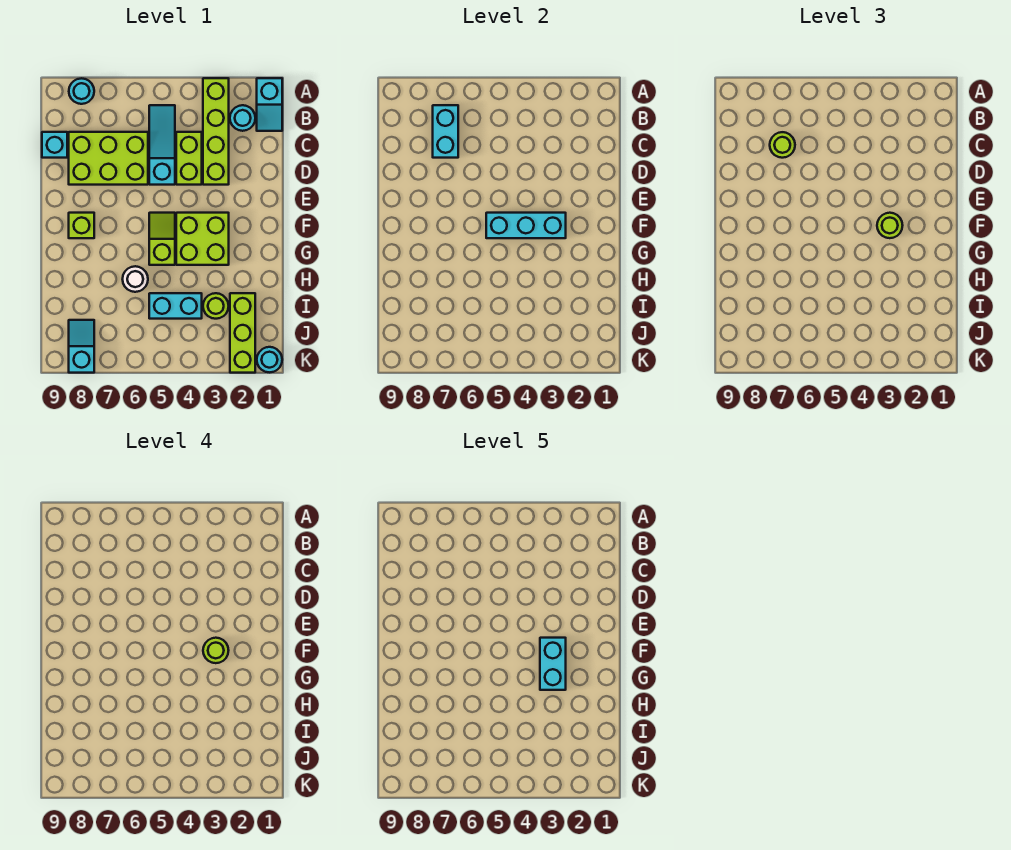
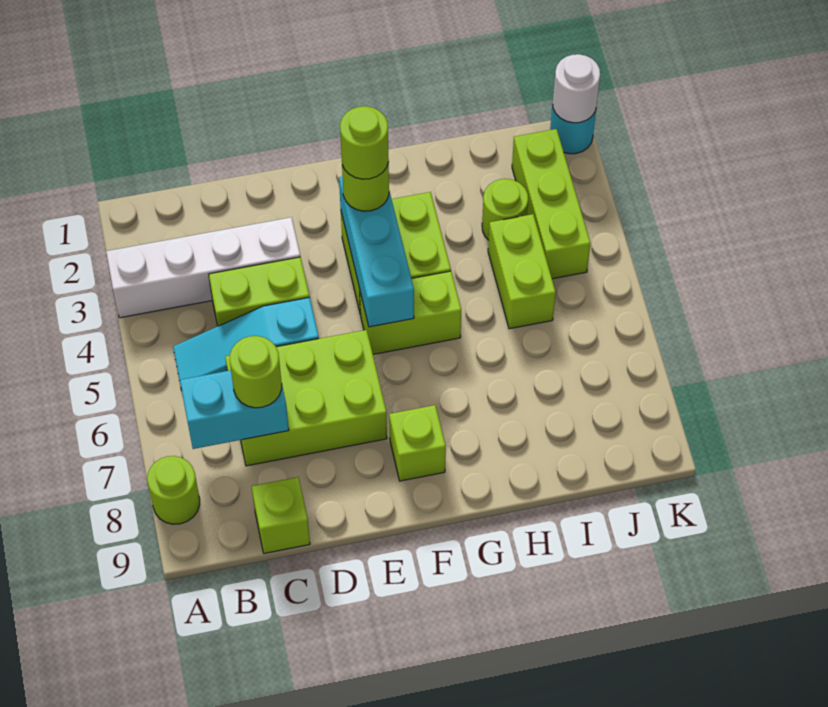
cyan 1x2 slope [257,78,282,131] -> none
lime 1x4 brick [203,78,229,185] -> white 1x4 brick [106,217,300,318]
cyan 1x1 round brick [69,78,94,104] -> lime 1x1 round brick [147,456,200,524]
cyan 1x1 round brick [230,105,255,131] -> none
lime 2x3 brick [69,132,148,185] -> lime 2x3 brick turned to [225,330,387,466]
cyan 1x1 brick [42,132,67,158] -> lime 1x1 brick [252,477,310,553]
cyan 1x2 brick [540,638,566,690] -> none
lime 1x2 slope [149,213,175,265] -> lime 1x2 brick [360,271,461,354]
white 1x1 round brick [123,266,148,292] -> white 1x1 round brick moved to [553,54,600,123]
lime 1x3 brick [230,293,255,373] -> lime 1x3 brick turned to [512,129,591,279]
cyan 1x2 brick [149,293,202,319] -> lime 1x2 brick [488,214,556,329]
cyan 1x2 slope [69,320,94,373] -> none

